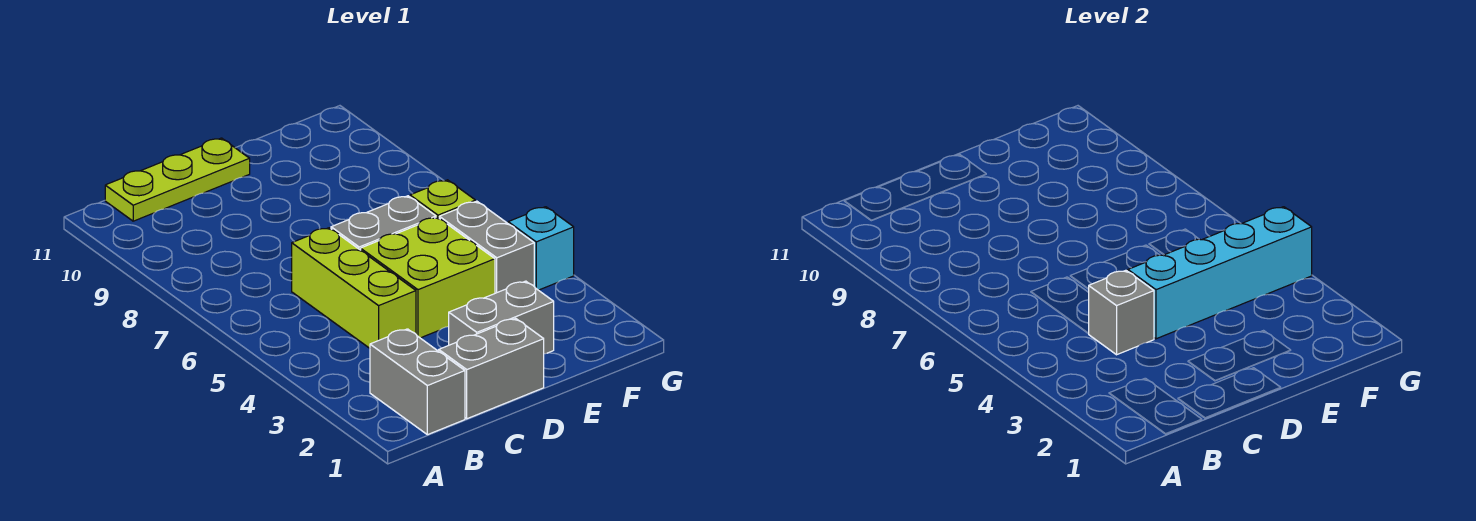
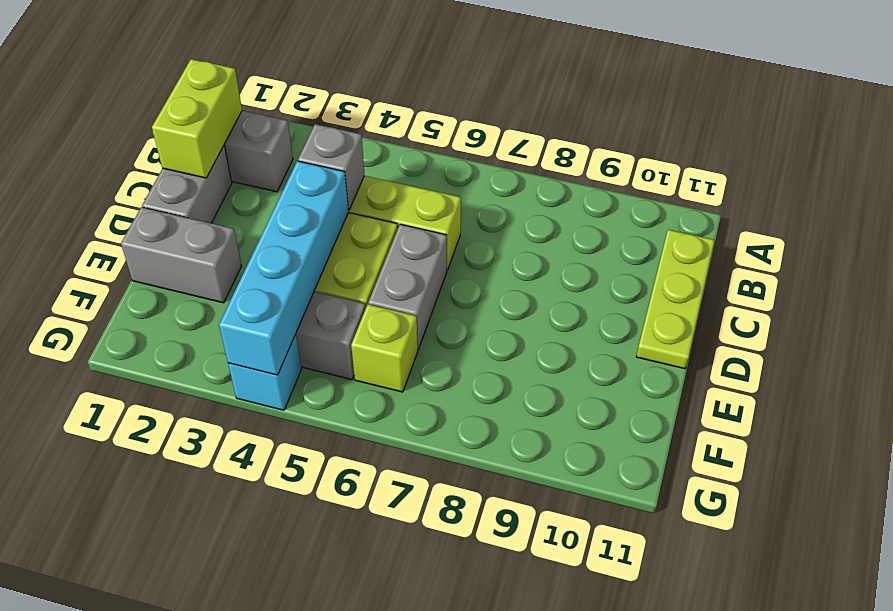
none -> lime 1x2 brick [152,59,242,178]
grey 1x2 brick [449,281,554,354] -> grey 1x2 brick turned to [121,207,241,303]

